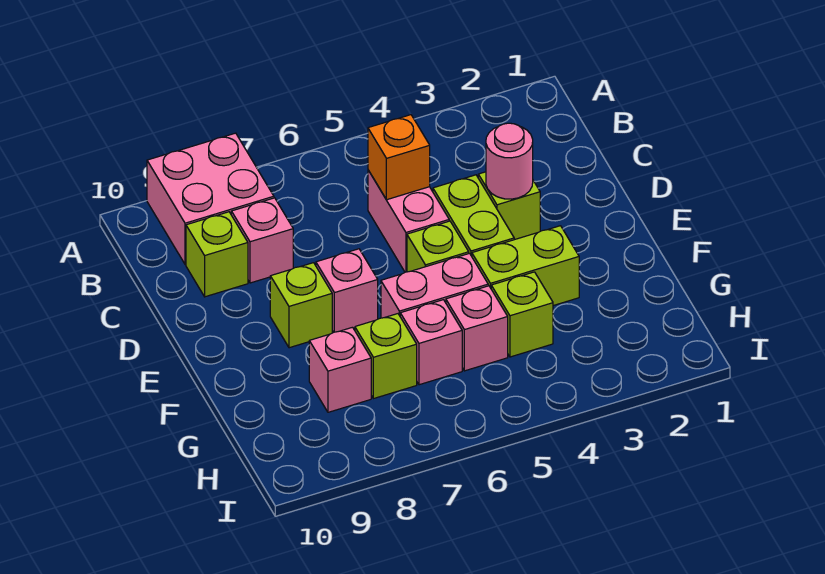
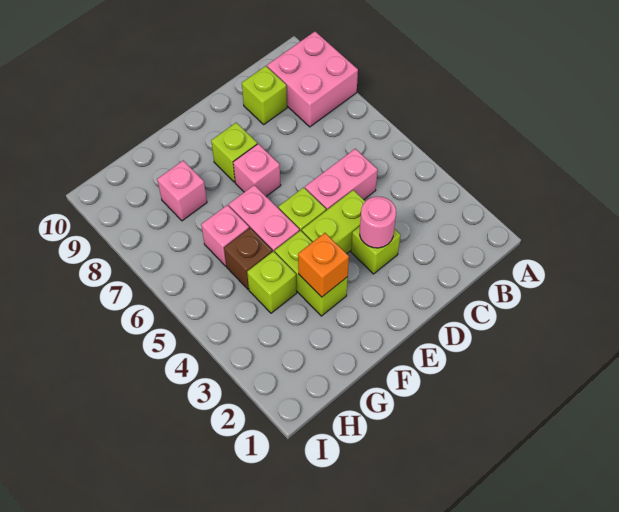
orange 1x1 brick [368,115,430,200] -> orange 1x1 brick moved to [298,233,349,297]
pink 1x1 brick [231,198,293,283] -> none
pink 1x1 brick [446,286,508,371] -> brown 1x1 brick [224,228,272,289]
lime 1x1 brick [355,314,417,399] -> none

